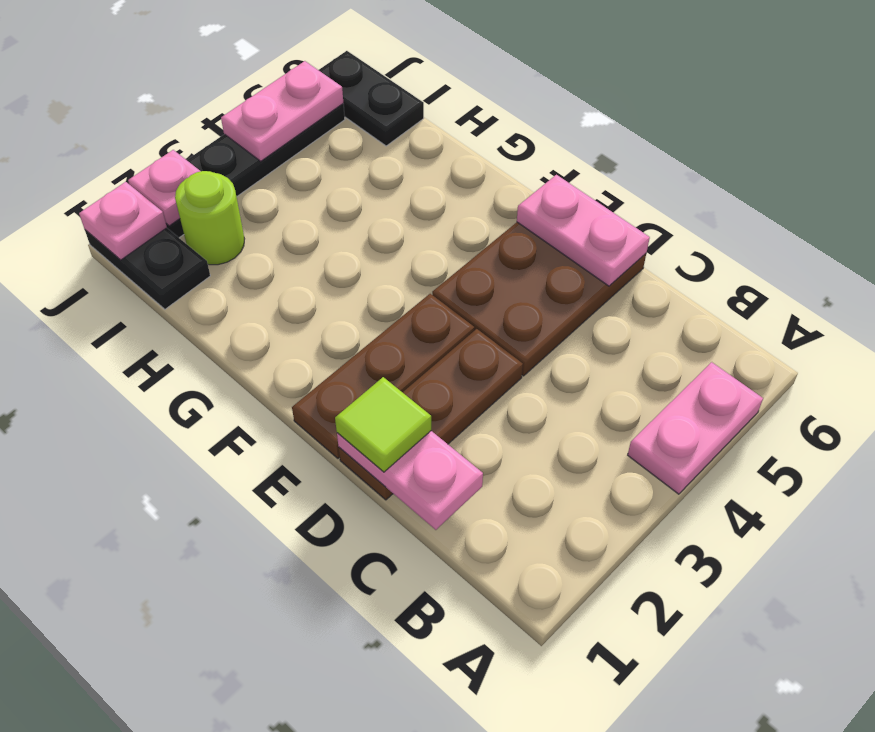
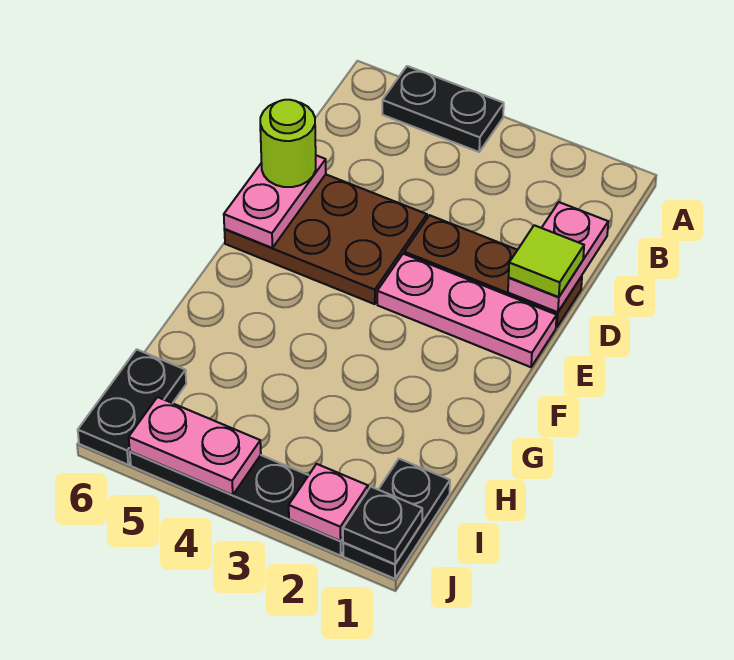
pink 1x2 plate [628,362,763,494] -> black 1x2 plate [382,66,504,152]
brown 1x3 plate [292,294,474,458] -> pink 1x3 plate [377,254,557,367]
lime 1x1 round brick [175,171,244,265] -> lime 1x1 round brick moved to [260,100,316,187]
pink 1x1 plate [79,182,167,260] -> black 1x1 plate [343,487,422,564]

